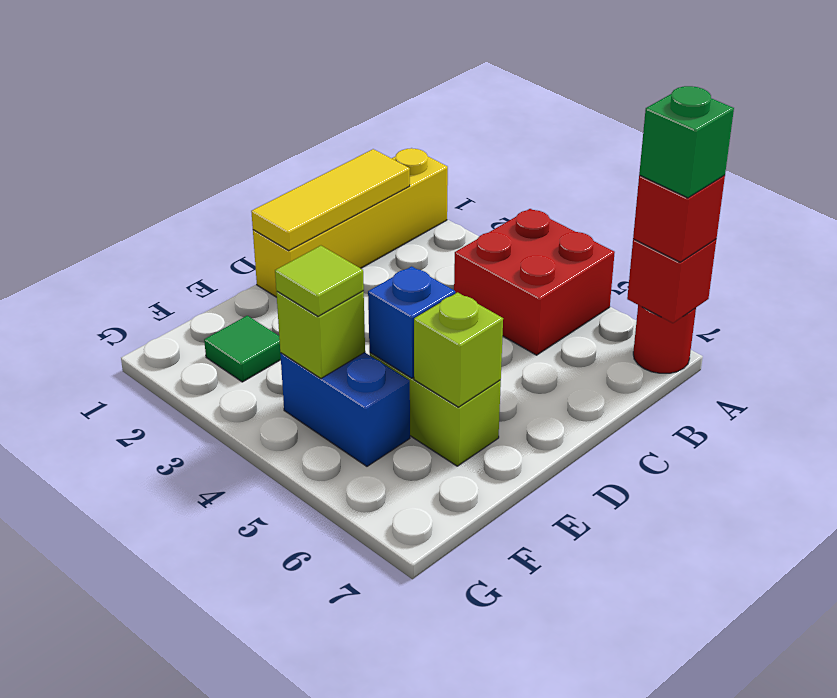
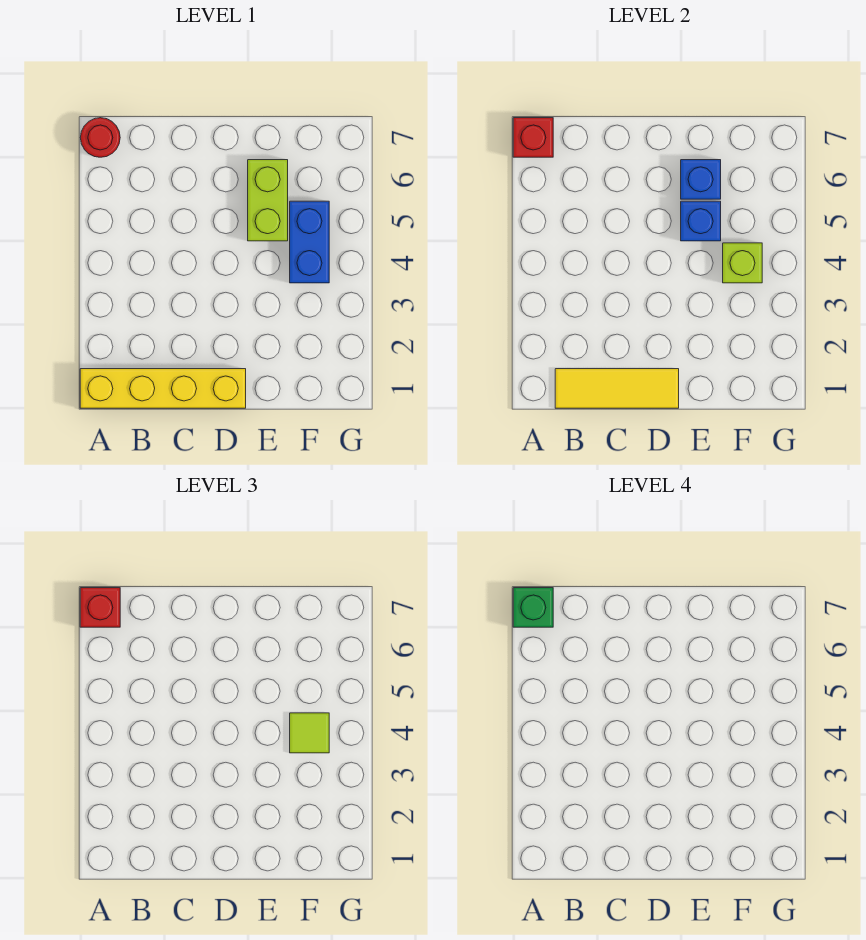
red 2x2 brick [454,209,615,355] -> none
lime 1x1 brick [414,292,503,407] -> blue 1x1 brick [681,160,721,199]
green 1x1 tile [204,316,281,382] -> none

